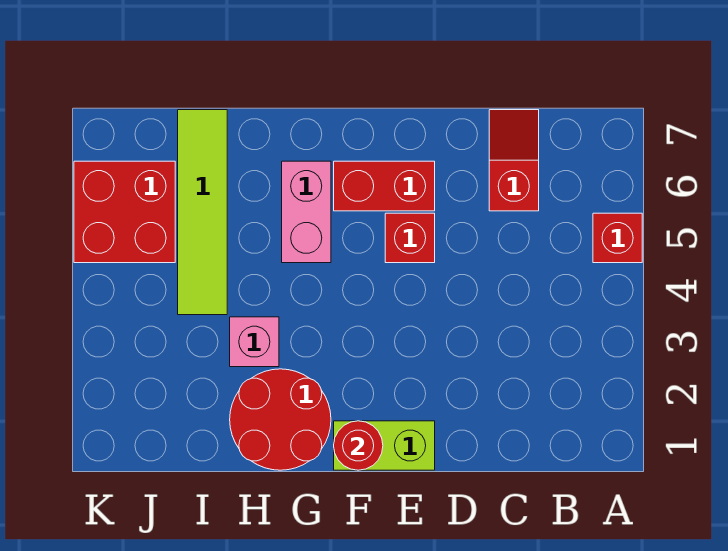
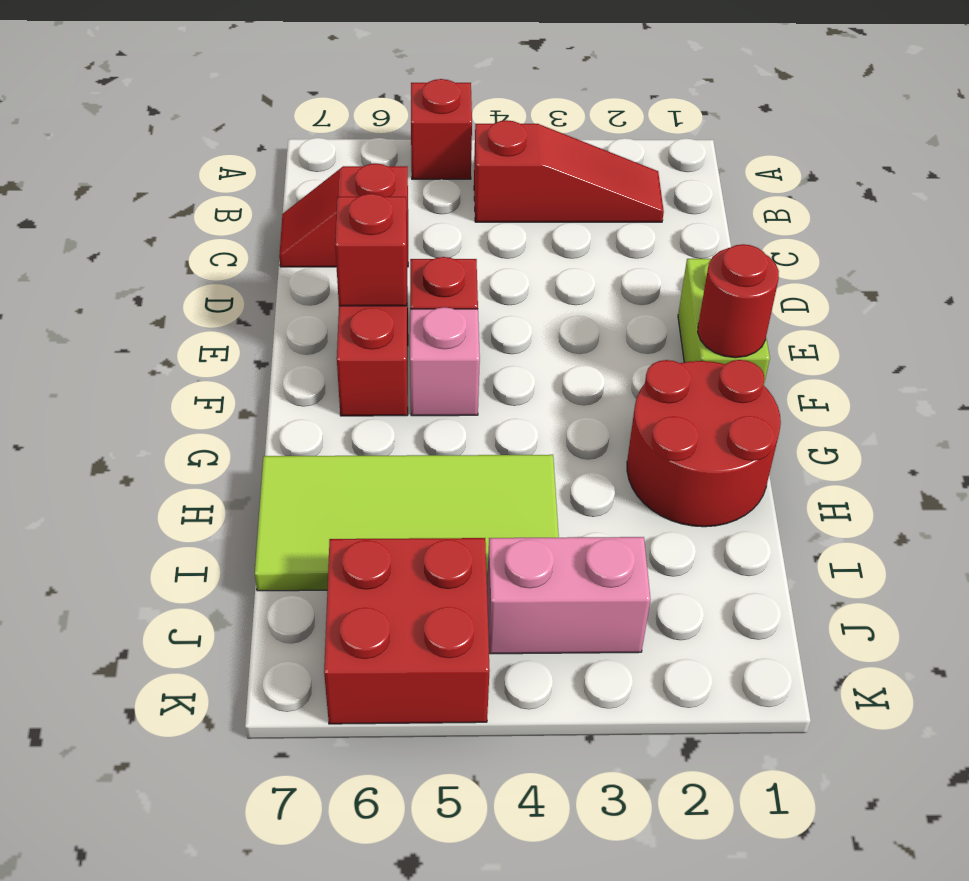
none -> red 1x3 slope [474,120,664,222]
none -> red 1x1 brick [335,194,407,306]
pink 1x2 brick [282,161,331,263] -> pink 1x2 brick moved to [487,537,651,654]
pink 1x1 brick [230,317,279,367] -> pink 1x1 brick moved to [410,307,480,416]
lime 1x4 tile [178,110,227,315] -> lime 2x4 tile [255,455,559,591]

